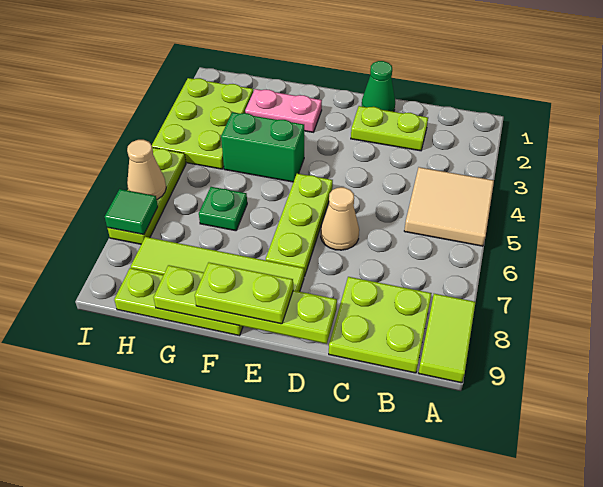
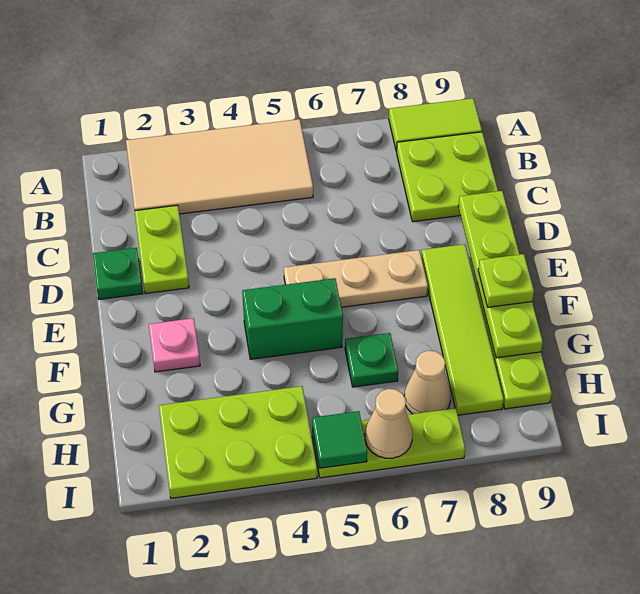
tan 2x2 tile [404,167,494,246] -> tan 2x4 tile [126,119,313,214]
green 1x1 cone [362,61,395,112] -> green 1x1 plate [93,248,143,299]
tan 1x1 cone [321,187,359,250] -> tan 1x1 cone moved to [404,351,451,414]
lime 1x3 plate [266,174,333,276] -> tan 1x3 plate [284,250,428,307]
lime 1x2 plate [195,263,293,324] -> lime 1x1 plate [478,254,534,307]
pink 1x2 plate [245,89,322,132] -> pink 1x1 plate [149,318,200,372]
green 1x2 brick [221,112,304,182] -> green 1x2 brick turned to [242,278,343,359]
green 1x1 tile [105,189,158,235] -> green 1x1 tile moved to [312,411,367,468]

